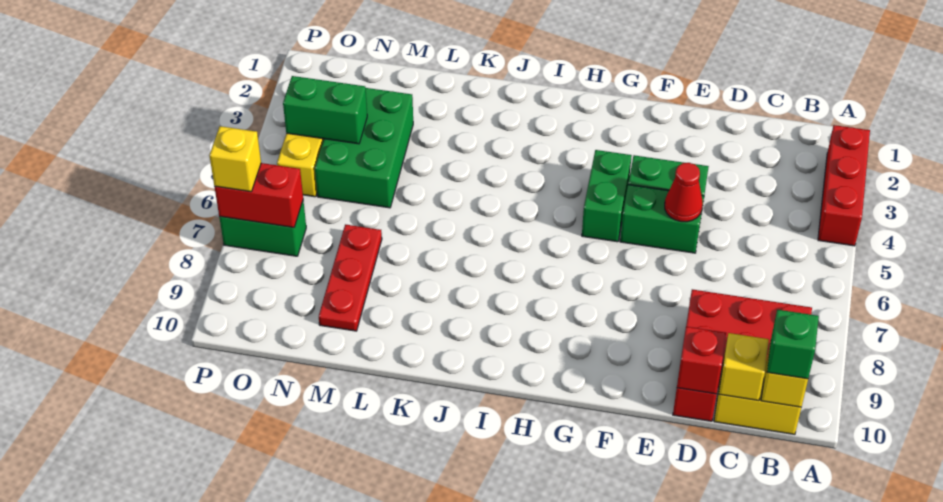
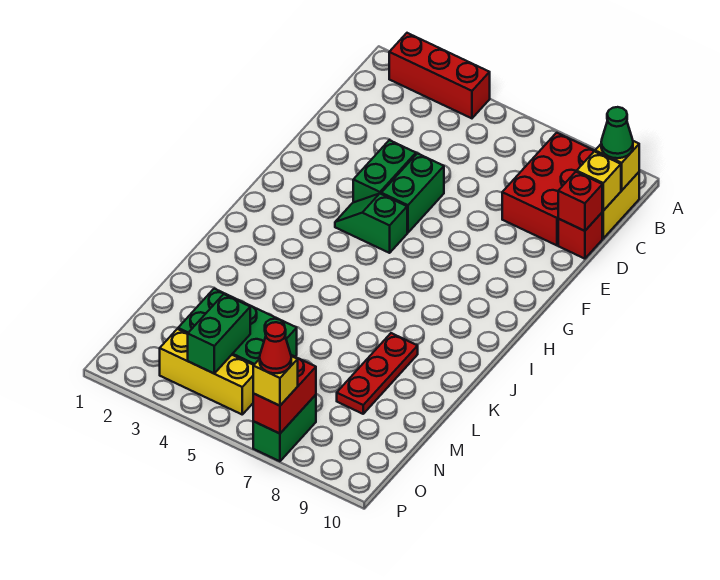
green 1x1 brick [767,310,819,379] -> green 1x1 cone [601,107,633,158]
red 1x1 cone [665,163,703,222] -> red 1x1 cone moved to [260,322,291,373]
green 1x2 brick [582,150,632,242] -> green 1x2 slope [335,194,407,253]
red 1x3 plate [319,224,382,331] -> red 1x3 plate turned to [337,333,418,414]

